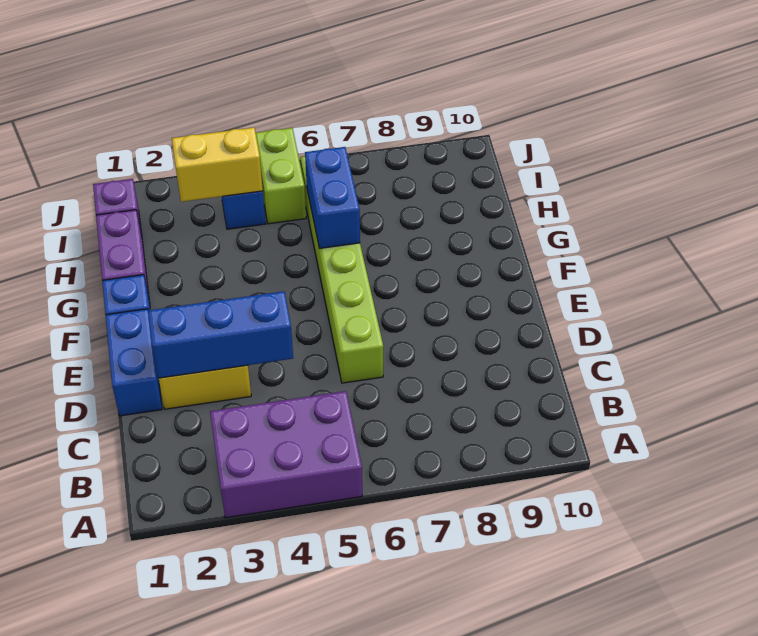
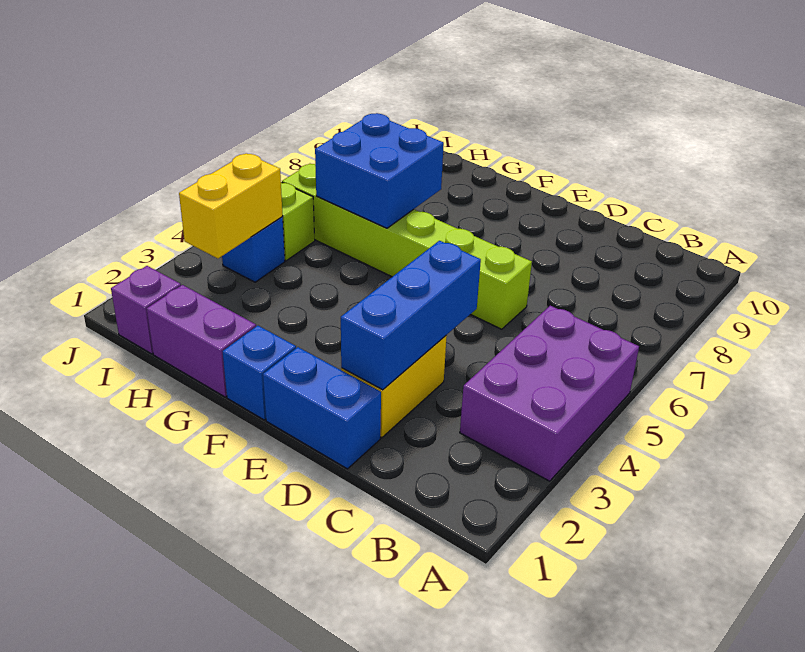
blue 1x2 brick [305,147,360,249] -> blue 2x2 brick [315,113,444,228]

